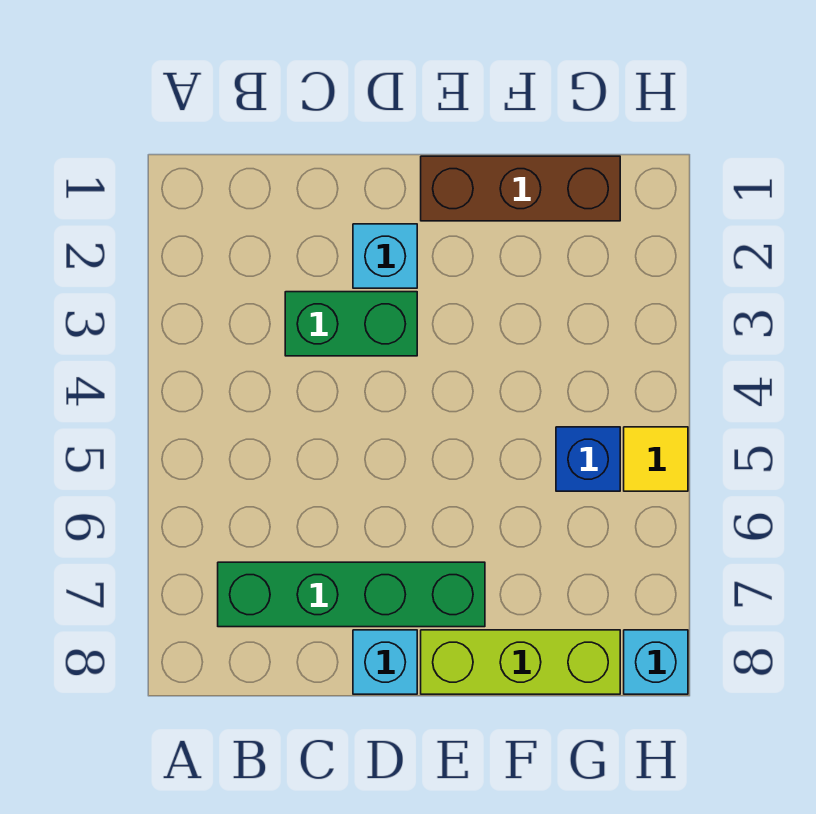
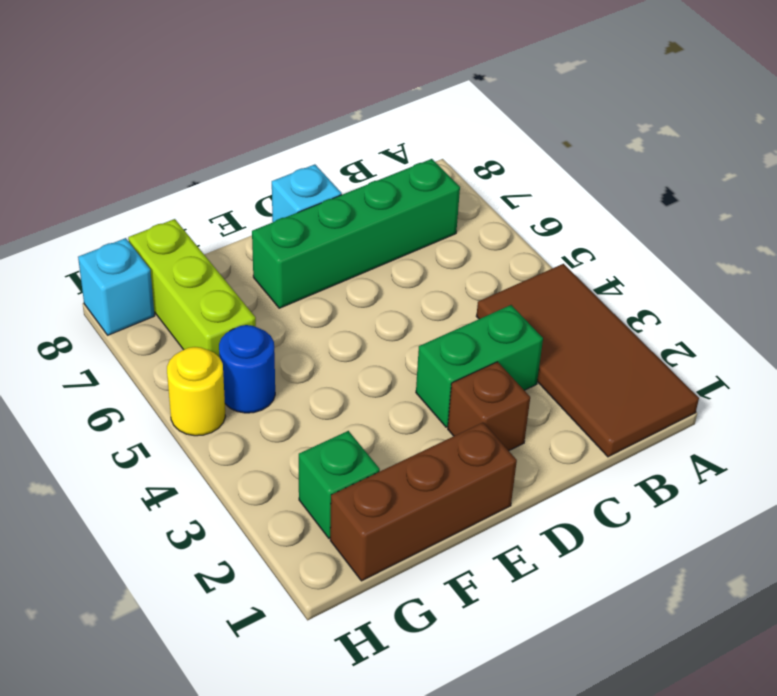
none -> brown 2x4 tile [476,264,699,457]
cyan 1x1 brick [353,224,417,288] -> brown 1x1 brick [448,362,530,451]
lime 1x3 brick [421,630,620,694] -> lime 1x3 brick turned to [128,219,256,357]
none -> green 1x1 brick [299,431,380,538]
blue 1x1 brick [556,427,620,491] -> blue 1x1 round brick [219,325,275,413]
yellow 1x1 tile [624,427,688,491] -> yellow 1x1 round brick [167,347,226,436]

